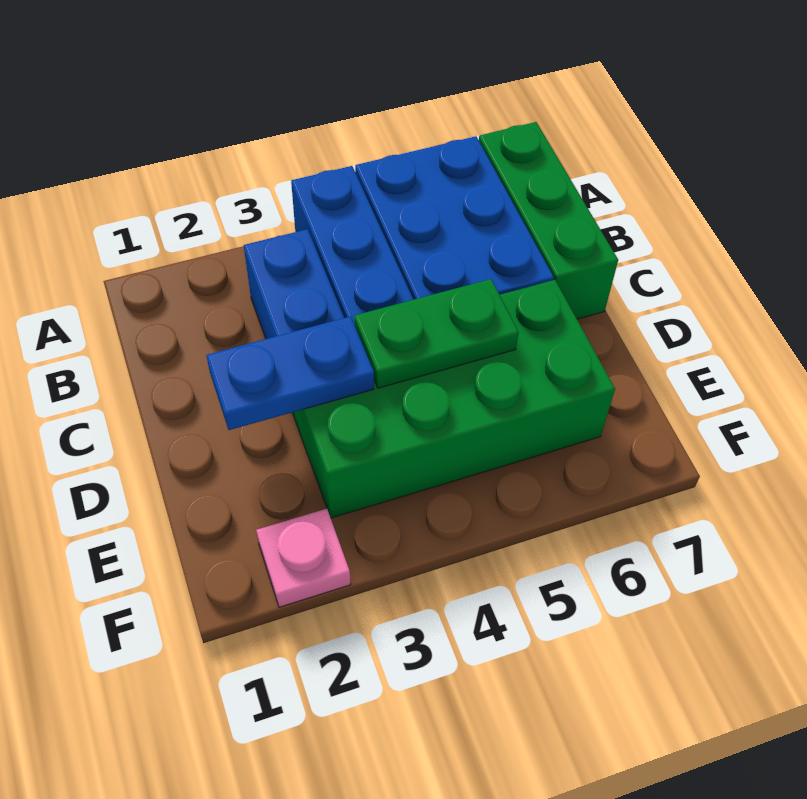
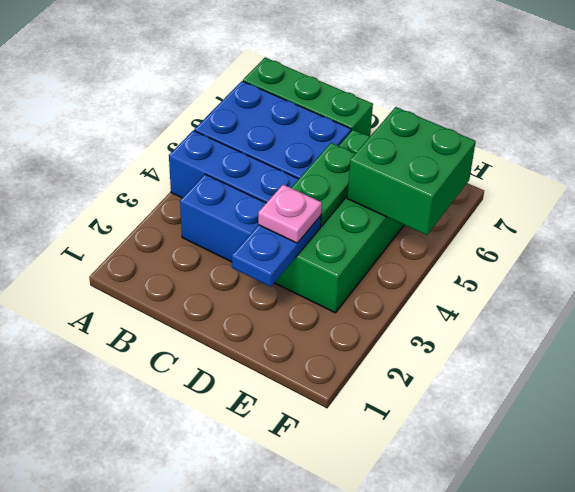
none -> green 2x2 brick [347,107,476,235]
pink 1x1 plate [256,509,351,607] -> pink 1x1 plate moved to [258,185,322,243]

